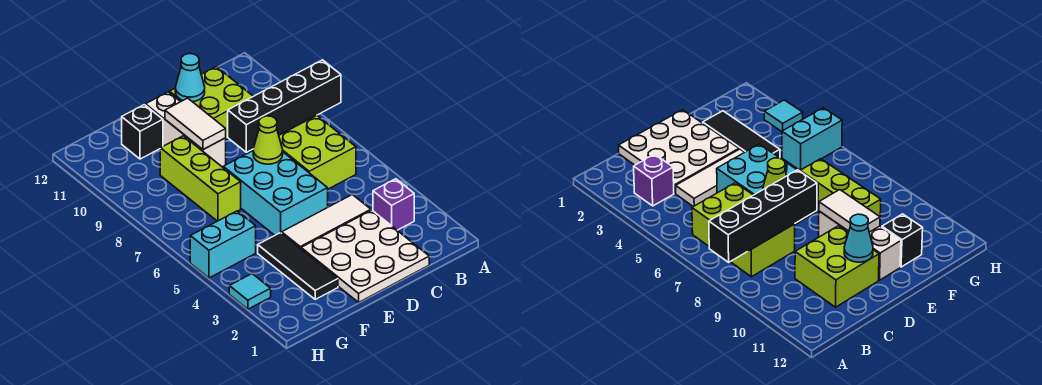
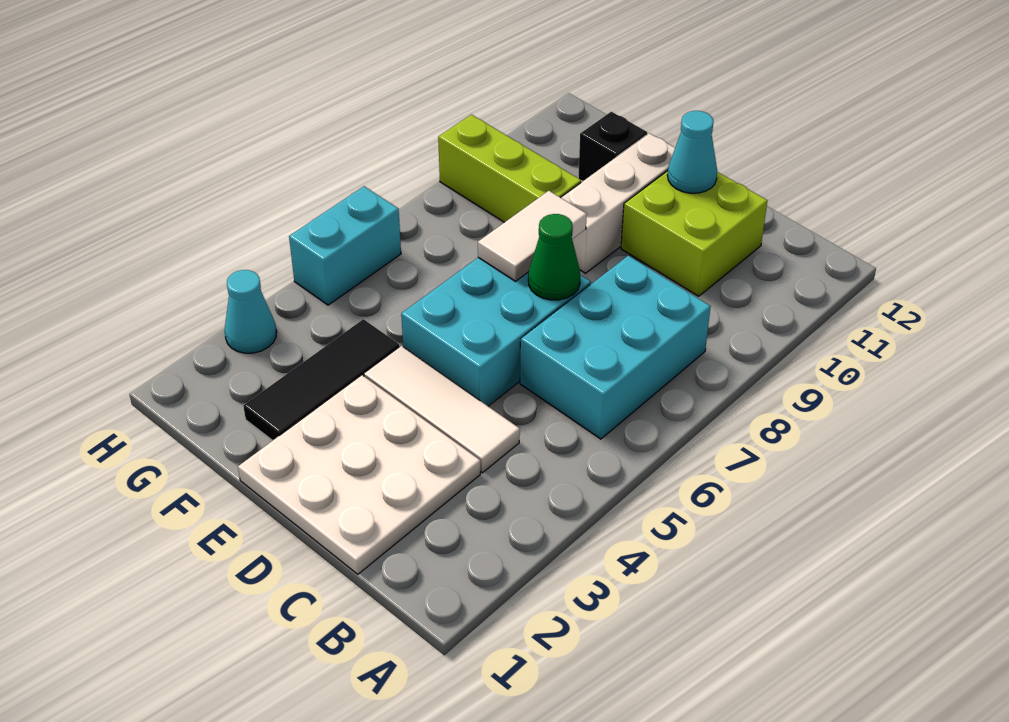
black 1x4 brick [228,60,341,152] -> none
purple 1x1 brick [373,179,414,230] -> none
lime 2x3 brick [252,115,356,189] -> cyan 2x3 brick [520,256,711,439]
lime 1x1 cone [253,116,283,164] -> green 1x1 cone [528,214,580,300]
white 1x2 tile [165,98,226,150] -> white 1x2 tile moved to [478,191,587,281]
lime 1x3 brick [160,136,241,221] -> lime 1x3 brick turned to [438,115,581,222]
cyan 1x2 brick [190,211,256,278] -> cyan 1x2 brick turned to [289,186,401,305]
cyan 1x1 tile [229,274,271,309] -> cyan 1x1 cone [225,270,277,353]

